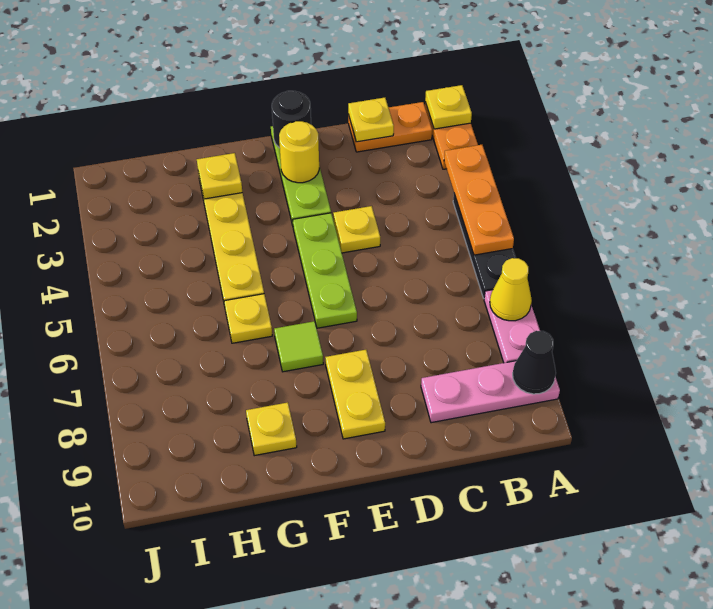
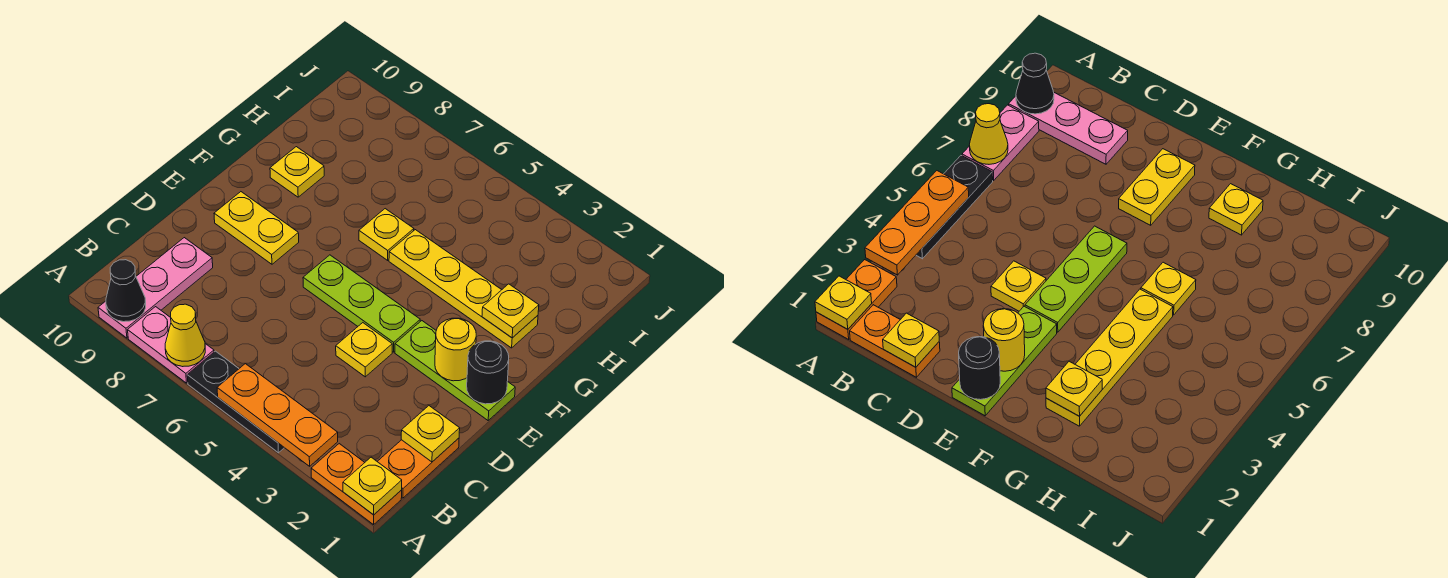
lime 1x1 tile [274,321,323,372] -> none

